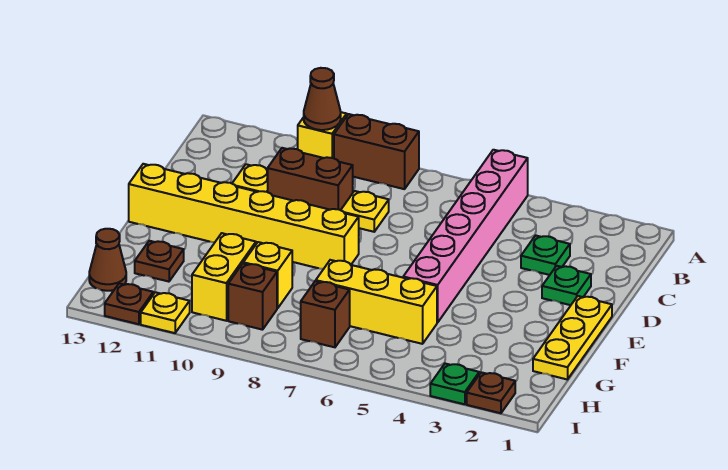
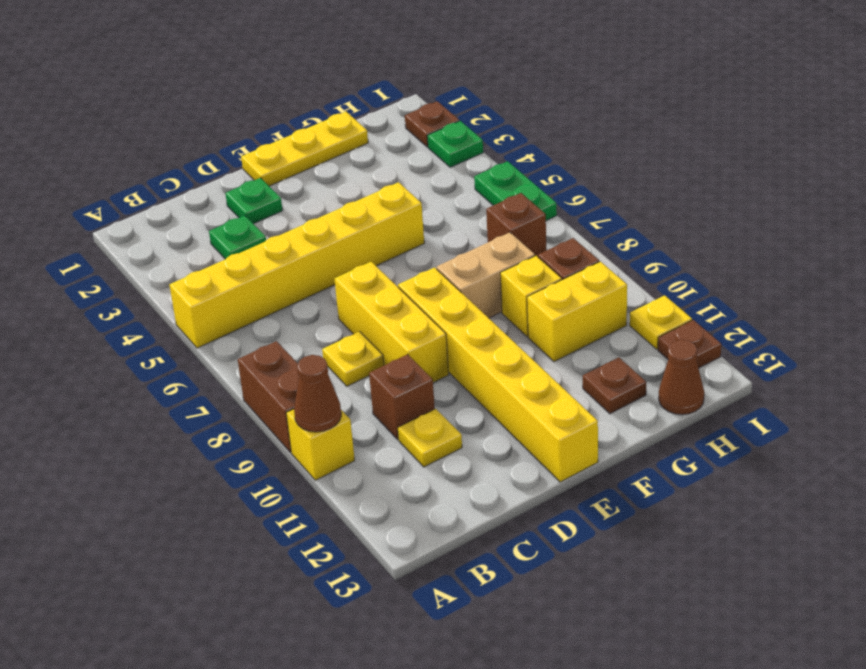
pink 1x6 brick [403,150,528,323] -> yellow 1x6 brick [170,182,424,348]
brown 1x2 brick [268,148,353,210] -> brown 1x1 brick [369,354,435,439]
none -> tan 1x2 brick [437,232,535,318]
yellow 1x3 brick [316,260,437,344] -> yellow 1x3 brick moved to [335,262,449,383]
none -> green 1x2 plate [474,161,557,221]

